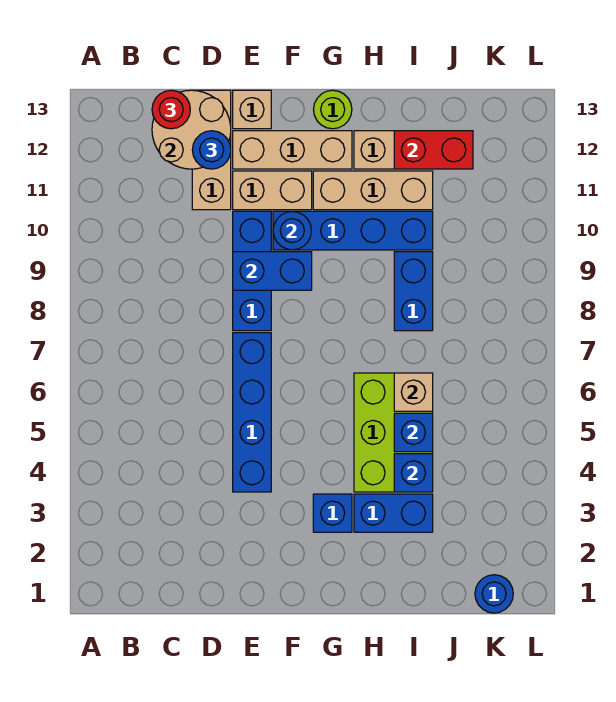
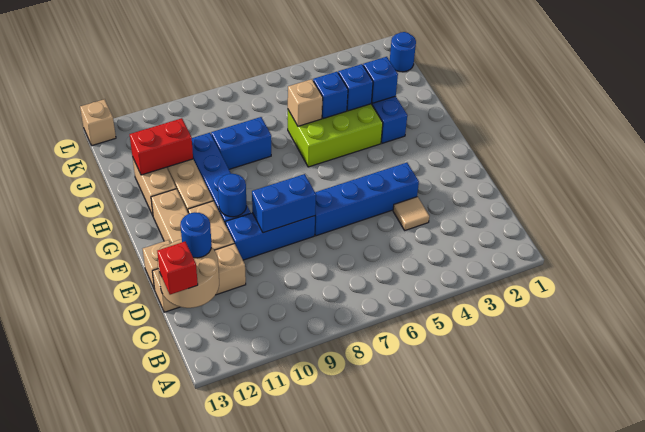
red 1x1 round brick [152,90,190,129] -> red 1x1 brick [157,242,198,295]
none -> tan 1x1 tile [393,197,429,230]
blue 1x2 brick [233,252,312,290] -> blue 1x2 brick turned to [252,174,316,233]
blue 1x1 brick [313,494,352,532] -> blue 1x1 brick moved to [363,57,398,103]
lime 1x1 round brick [314,90,352,129] -> none
red 1x2 brick [394,131,473,169] -> red 1x2 brick turned to [130,118,193,175]
none -> tan 1x1 brick [80,99,116,145]

